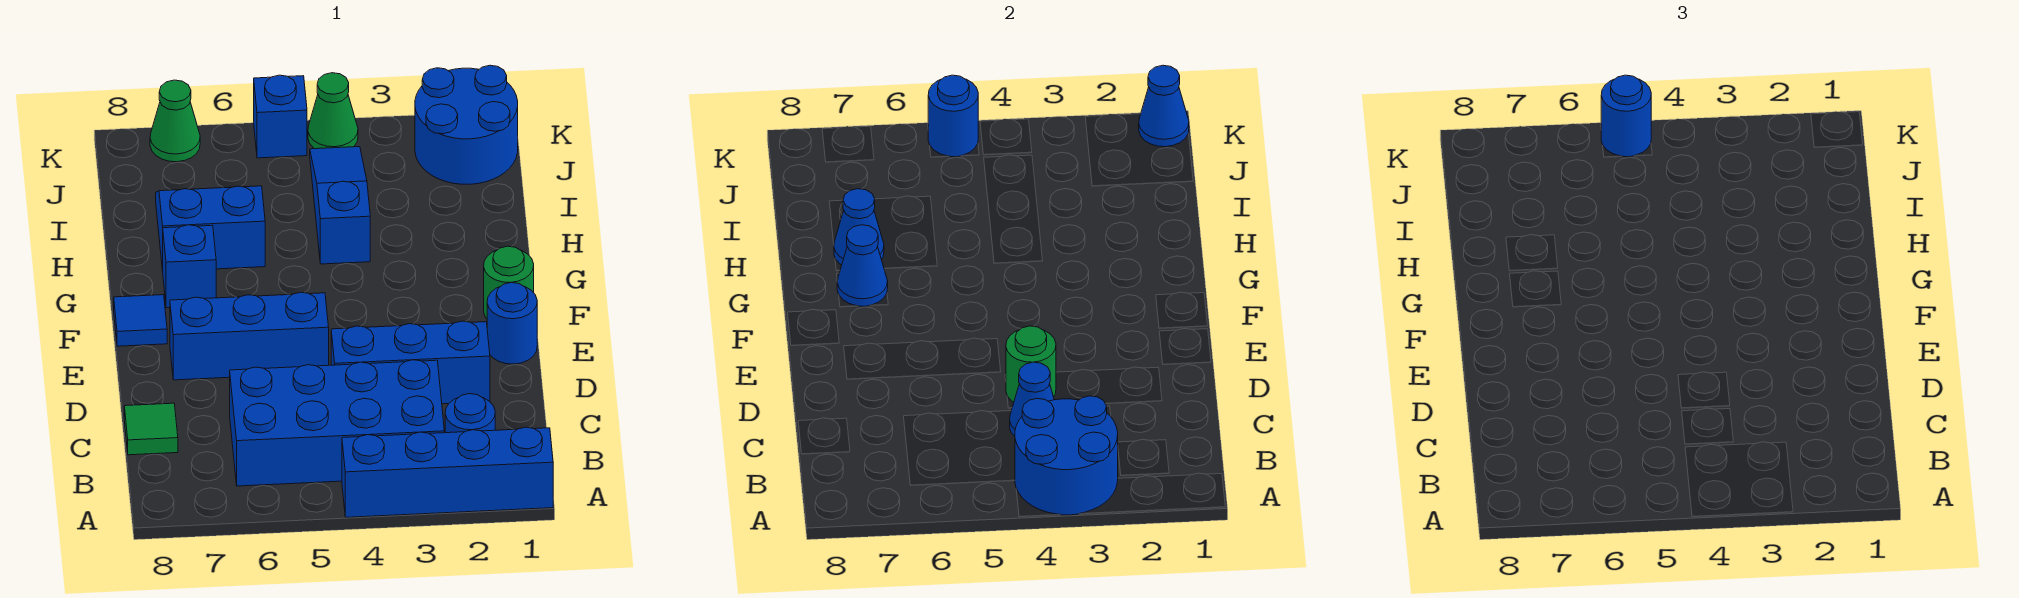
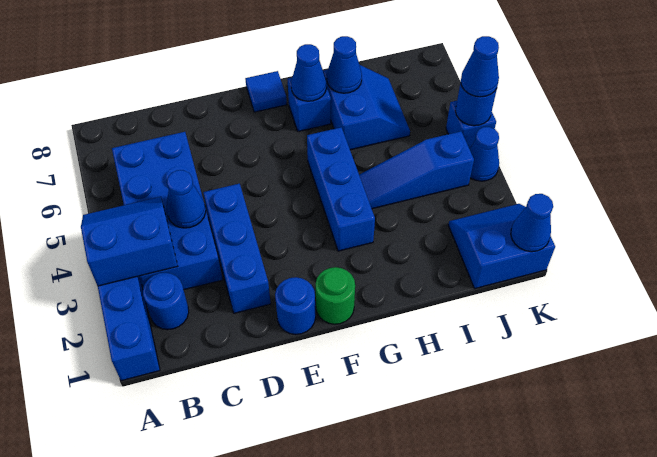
blue 2x2 round brick [1015,396,1118,515] -> blue 2x2 slope [81,197,178,286]
green 1x1 tile [124,403,178,455] -> none
green 1x1 round brick [1006,326,1056,402] -> none
blue 1x3 brick [170,292,329,380] -> blue 1x3 brick moved to [307,127,375,251]
blue 1x3 slope [310,147,370,264] -> blue 1x3 slope turned to [359,131,474,209]
blue 2x2 round brick [415,65,518,184] -> blue 2x2 slope [448,204,555,288]
green 1x1 cone [308,73,358,149] -> blue 1x1 cone [470,127,499,181]
blue 1x1 round brick [1601,75,1651,157] -> blue 1x1 cone [461,36,499,97]
green 1x1 cone [150,80,200,162] -> none

